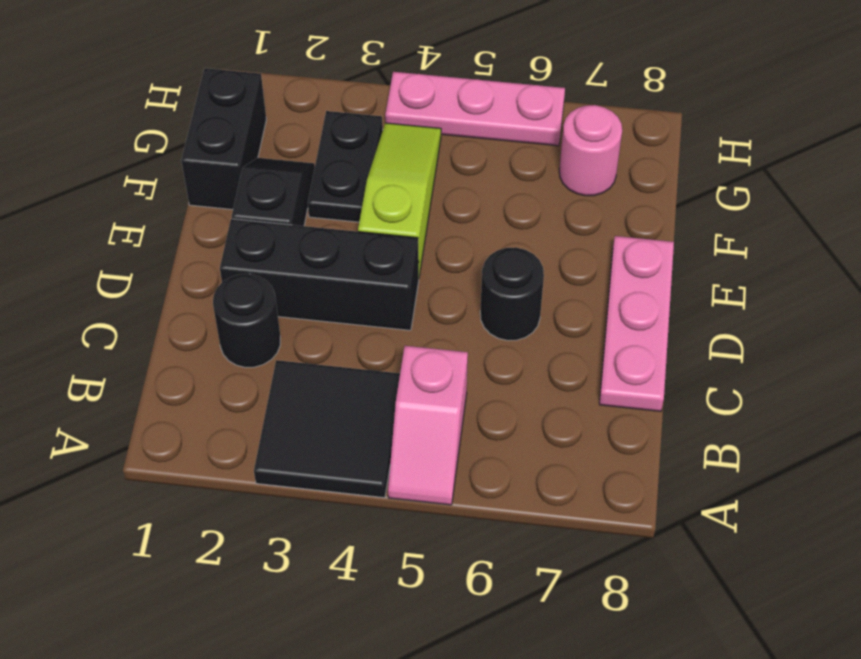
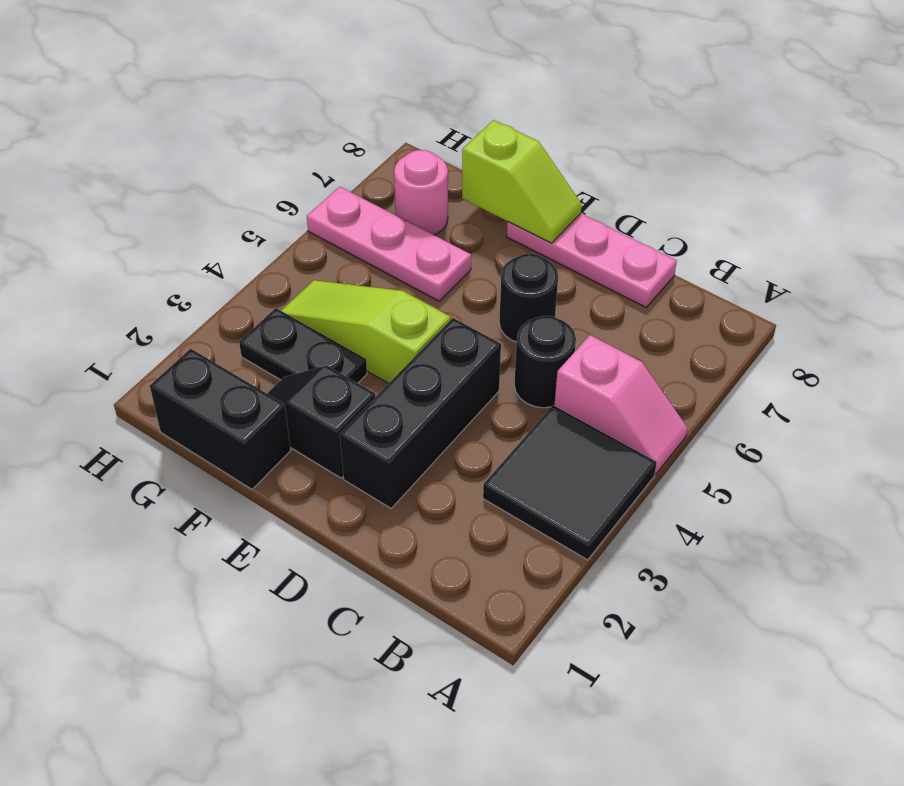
black 1x1 round brick [213,274,280,367] -> black 1x1 round brick moved to [514,316,576,408]
none -> lime 1x2 slope [462,120,582,243]
pink 1x3 plate [385,72,565,146] -> pink 1x3 plate turned to [307,187,471,301]

